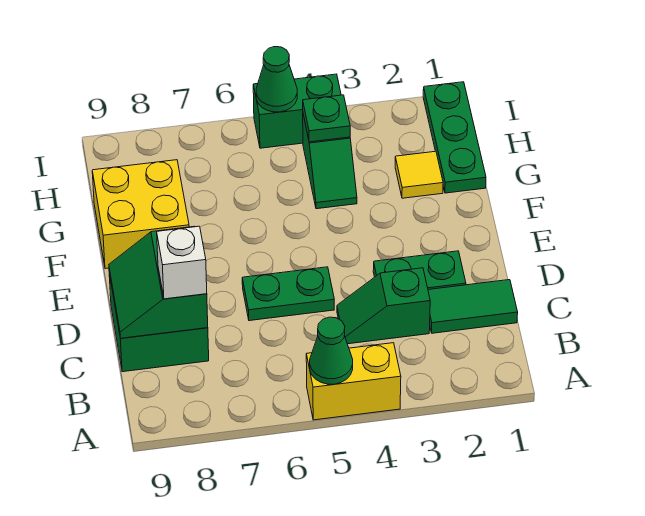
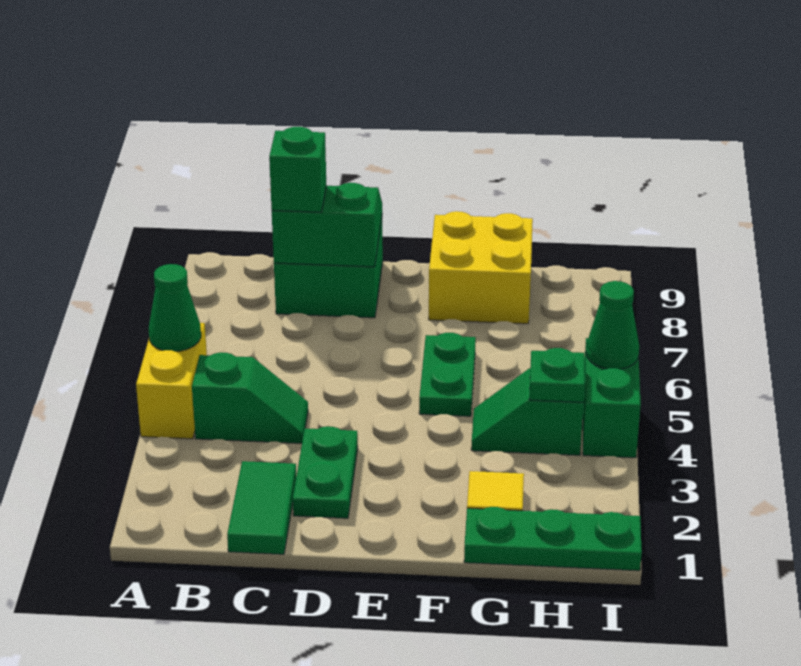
green 1x2 slope [337,268,430,344] -> green 1x2 slope turned to [192,352,308,443]
white 1x1 brick [157,226,207,299] -> green 1x1 brick [269,127,326,212]
green 1x2 plate [242,267,334,321] -> green 1x2 plate moved to [419,333,476,416]

